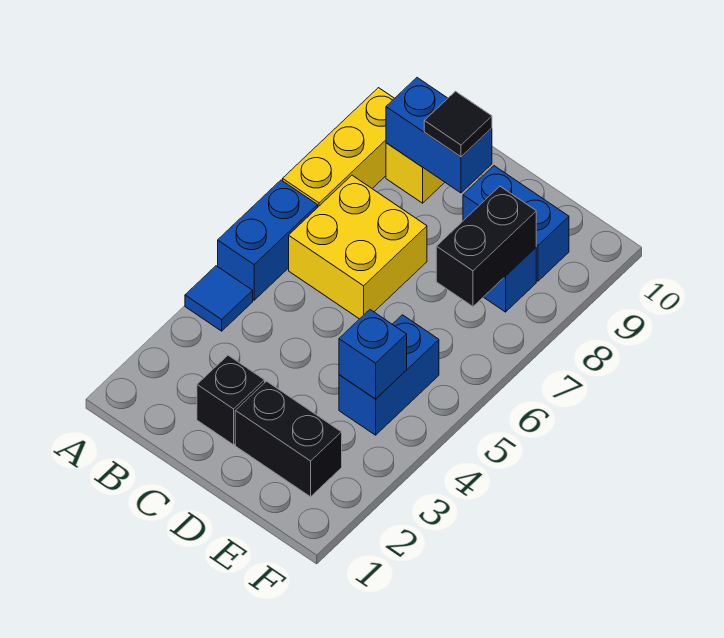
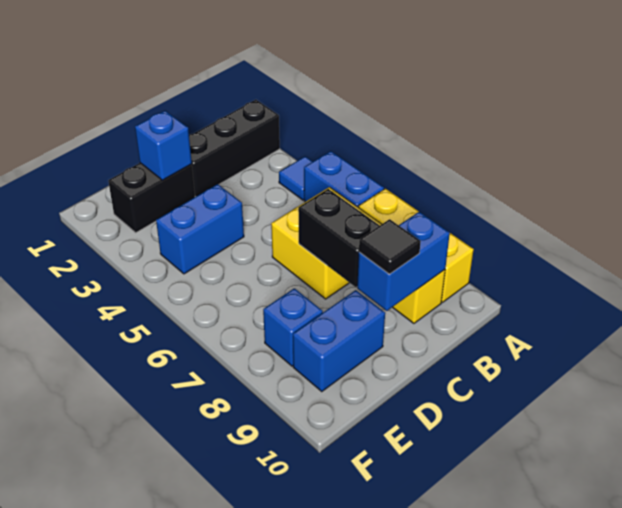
black 1x1 brick [197,355,265,445] -> black 1x3 brick [189,100,280,197]
blue 1x2 brick [339,315,439,435] -> blue 1x2 brick turned to [156,184,244,274]
blue 1x1 brick [339,310,407,399] -> blue 1x1 brick moved to [135,111,192,180]
black 1x2 brick [436,186,536,306] -> black 1x2 brick moved to [298,189,380,287]

